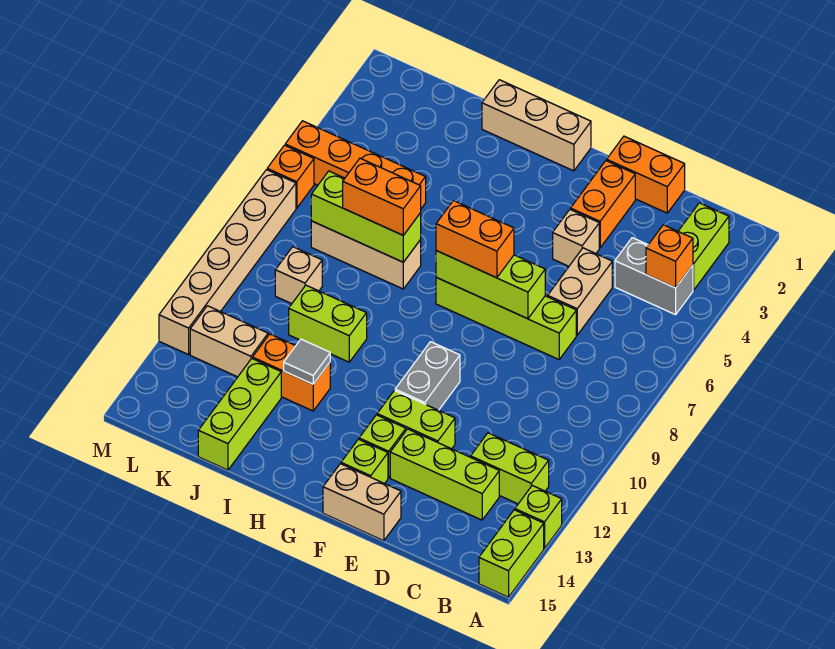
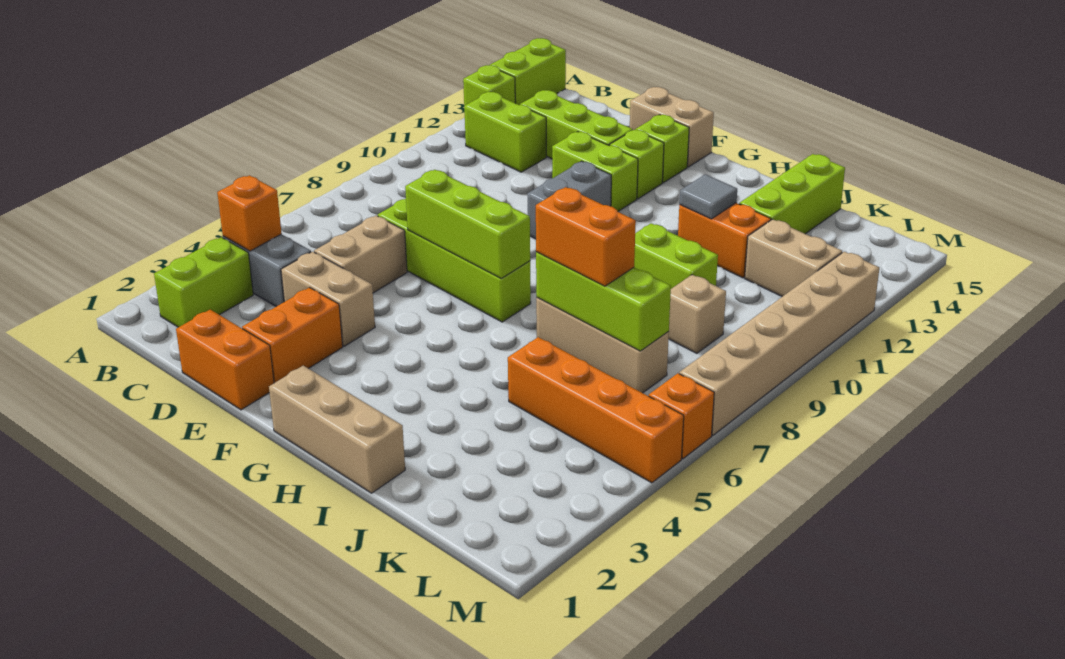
tan 1x1 brick [553,209,599,266] -> tan 1x2 brick [281,252,375,346]
orange 1x2 brick [436,201,514,278] -> none

